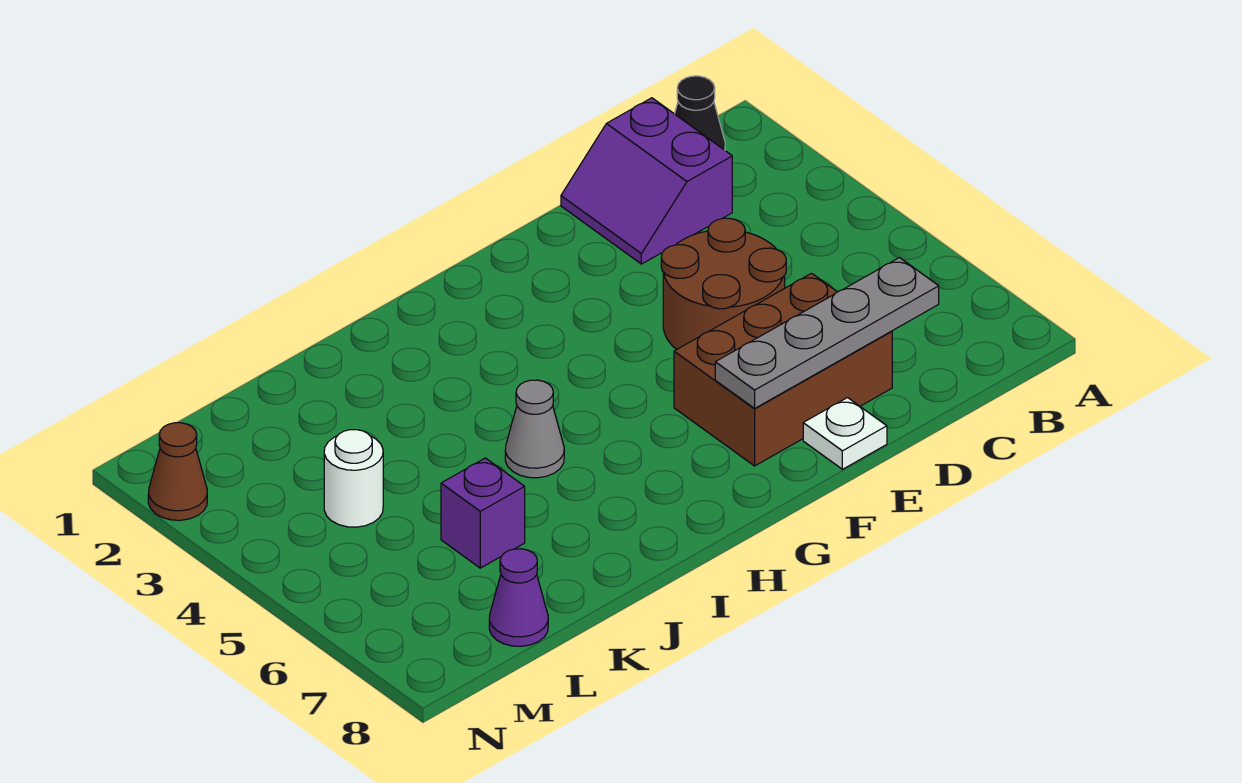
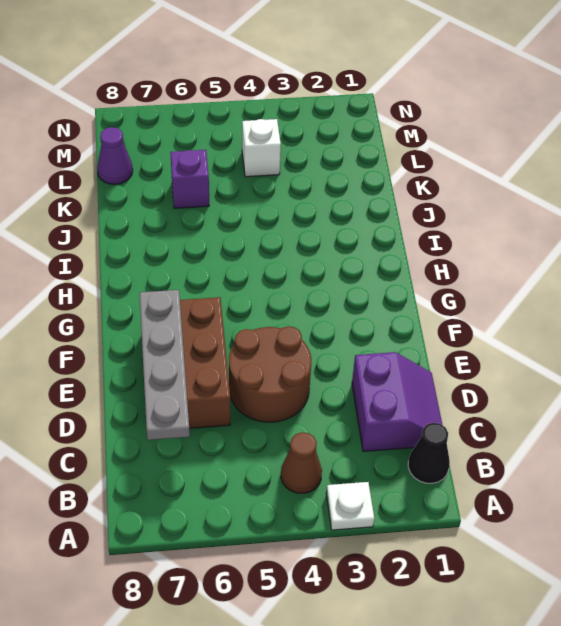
purple 2x2 slope [561,98,732,264] -> purple 2x2 slope turned to [352,352,442,452]
white 1x1 plate [803,398,887,469] -> white 1x1 plate moved to [326,482,374,530]
grey 1x1 cone [505,380,564,478] -> none
white 1x1 round brick [324,430,383,527] -> white 1x1 brick [242,119,281,177]
brown 1x1 cone [148,423,207,520] -> brown 1x1 cone moved to [281,432,322,493]

